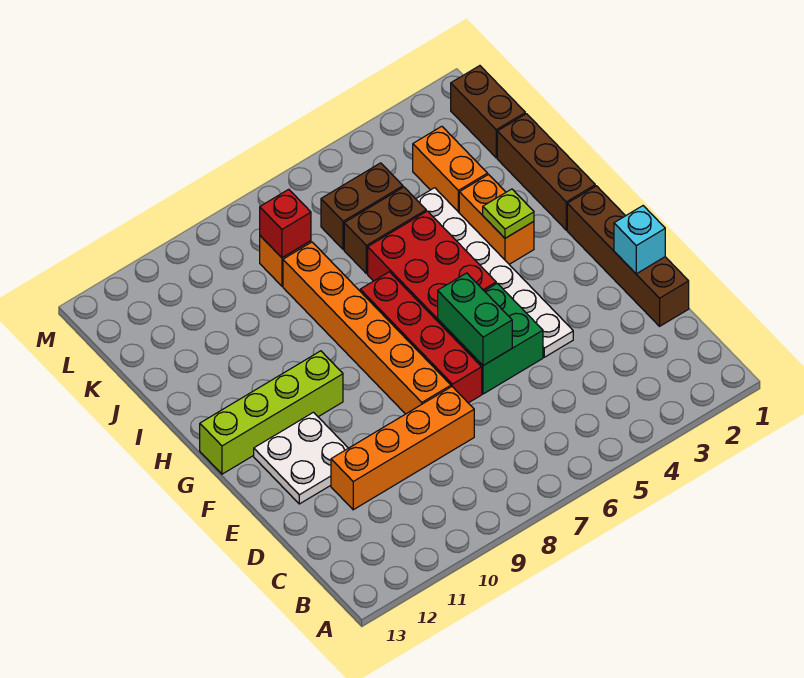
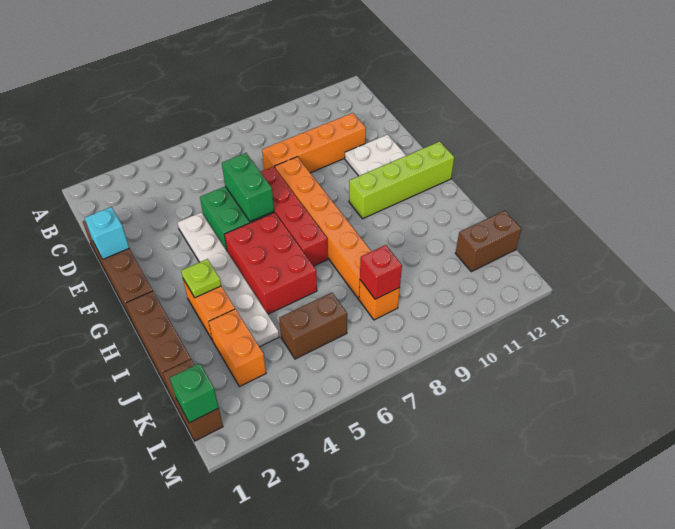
brown 1x2 brick [344,187,426,274] -> brown 1x2 brick moved to [455,210,521,272]
none -> green 1x1 brick [170,363,219,423]

